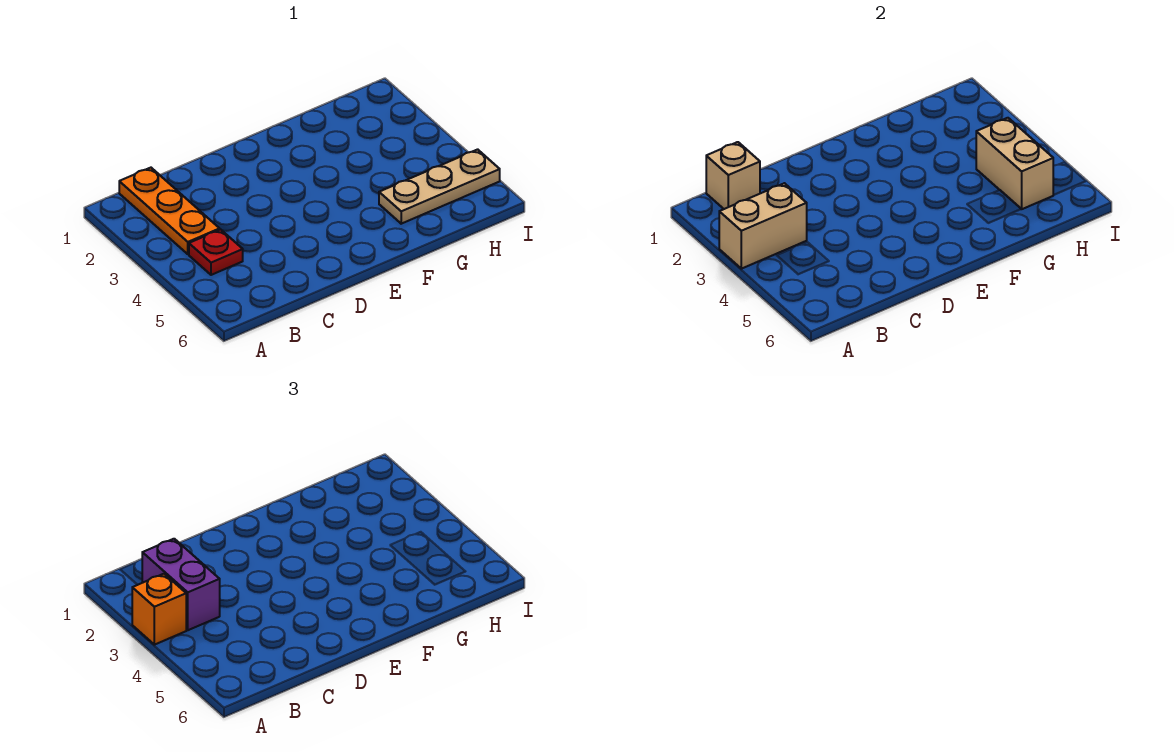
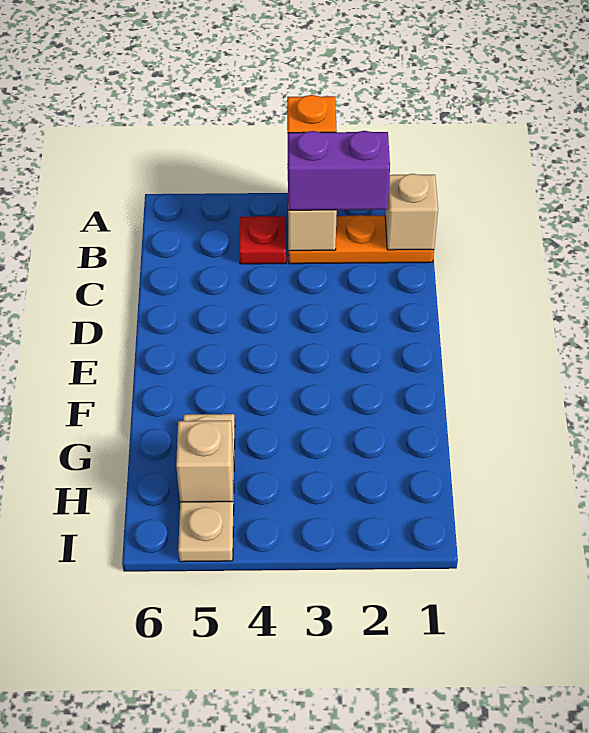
tan 1x2 brick [976,118,1053,209] -> tan 1x1 brick [176,421,234,502]

